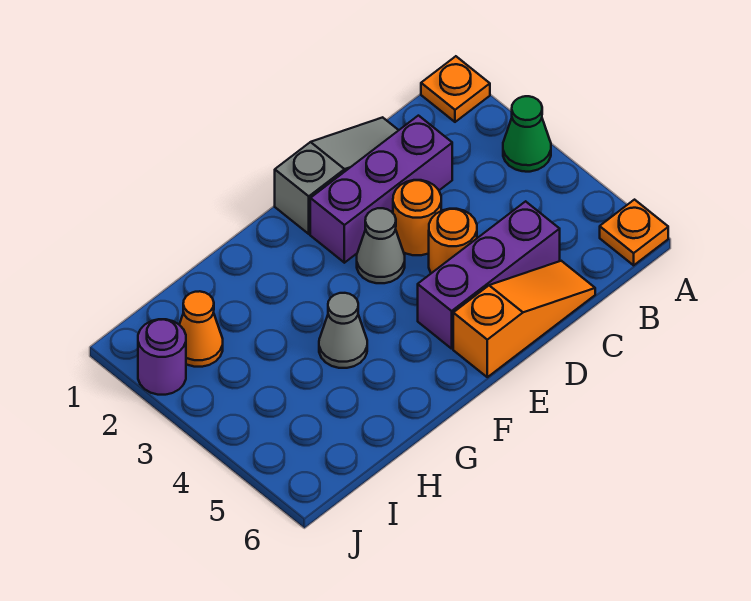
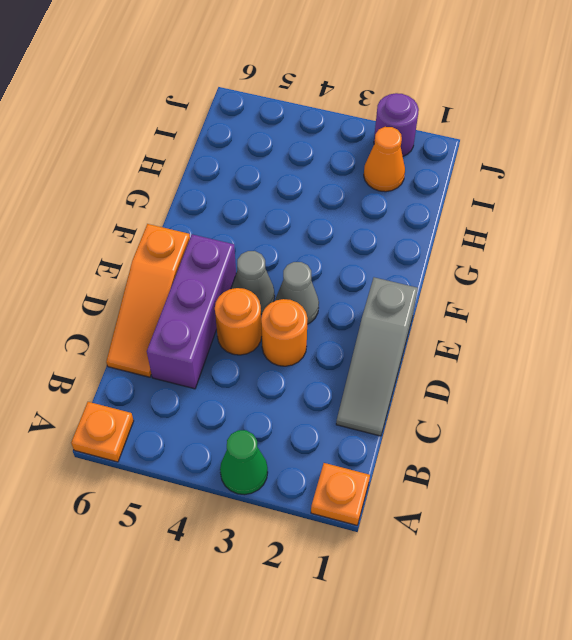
purple 1x3 brick [310,116,452,263] -> none
grey 1x1 cone [319,293,367,368] -> grey 1x1 cone moved to [231,251,275,314]

